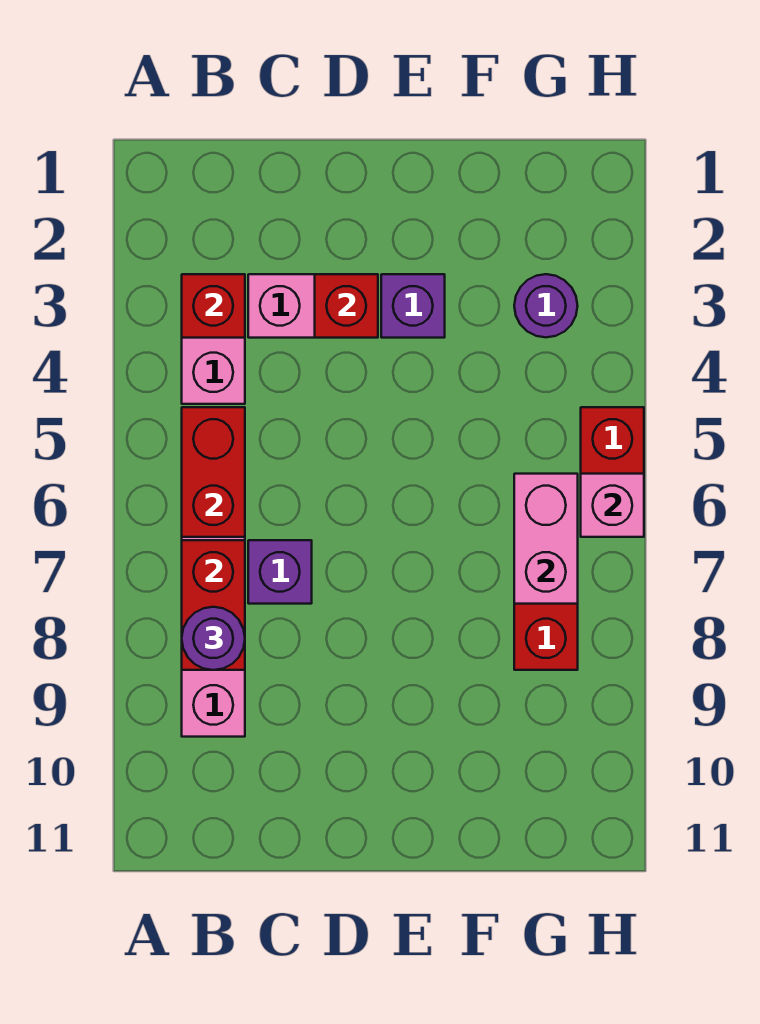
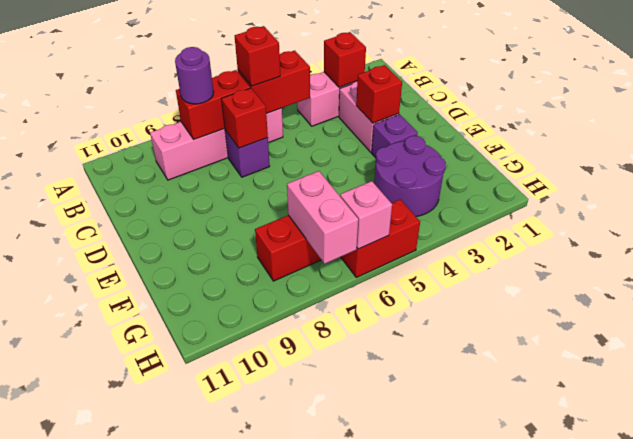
none -> red 1x1 brick [235,26,280,86]
none -> red 1x1 brick [221,88,268,148]
purple 1x1 round brick [514,274,578,337] -> purple 2x2 round brick [374,136,446,217]
pink 1x2 brick [514,474,578,604] -> pink 1x2 brick turned to [287,171,358,264]

